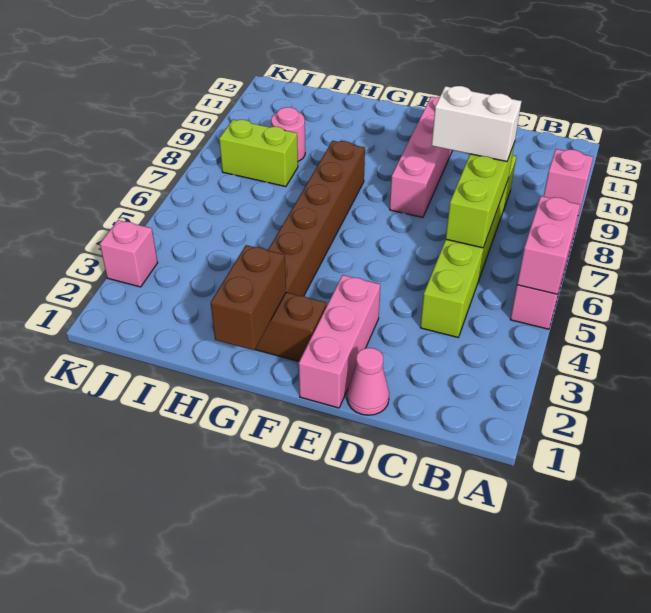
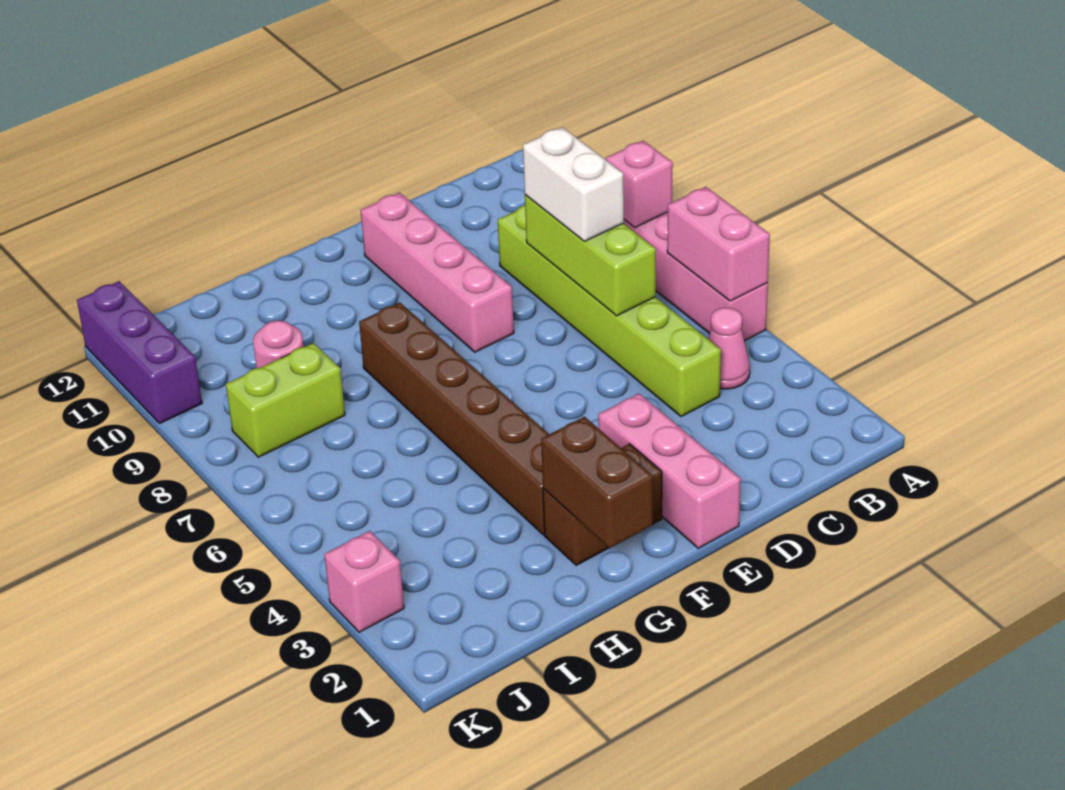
white 1x2 brick [432,86,521,162] -> white 1x2 brick turned to [523,127,624,241]
pink 1x1 cone [347,348,389,415] -> pink 1x1 cone moved to [708,308,750,389]
none -> purple 1x3 brick [77,281,202,424]

